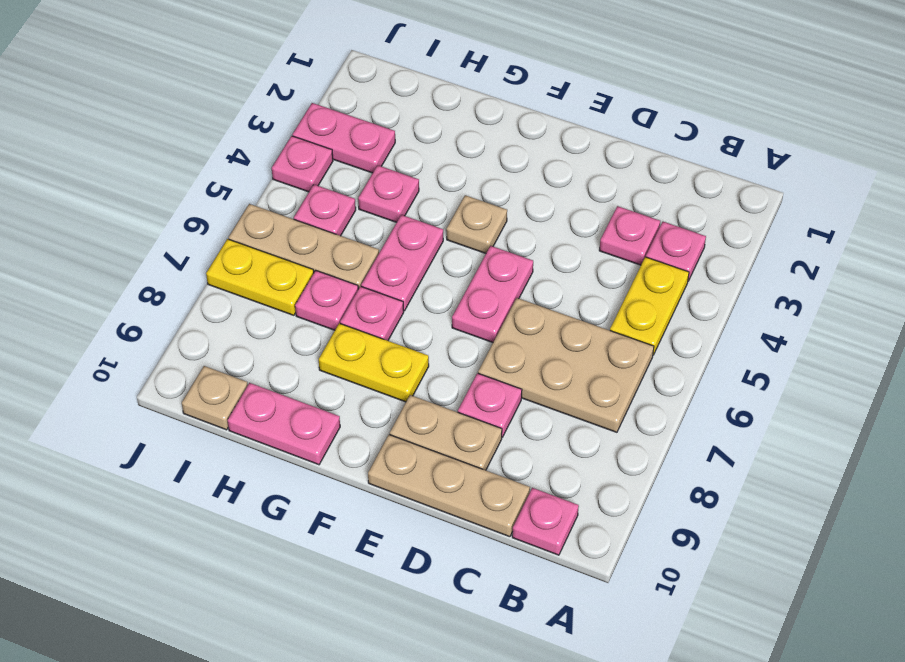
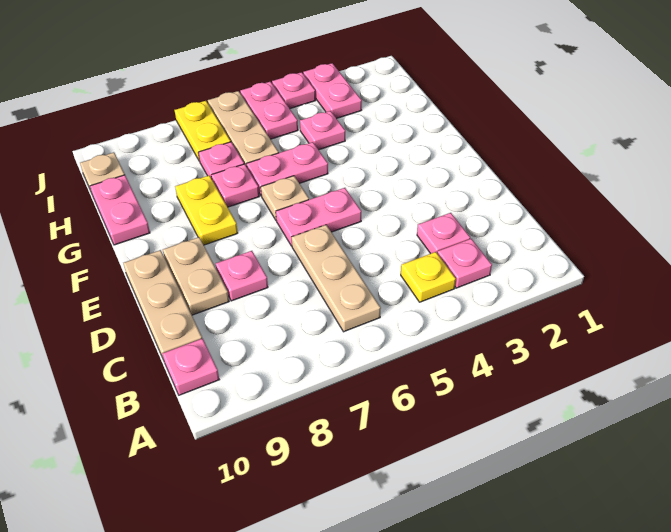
yellow 1x2 plate [610,257,689,355] -> yellow 1x1 plate [401,252,456,302]
tan 2x3 plate [478,298,654,432] -> tan 1x3 plate [291,225,381,332]
tan 1x1 plate [446,195,507,253] -> tan 1x1 plate moved to [261,176,309,220]
pink 1x1 plate [294,185,356,236] -> pink 1x2 plate [240,82,298,139]

